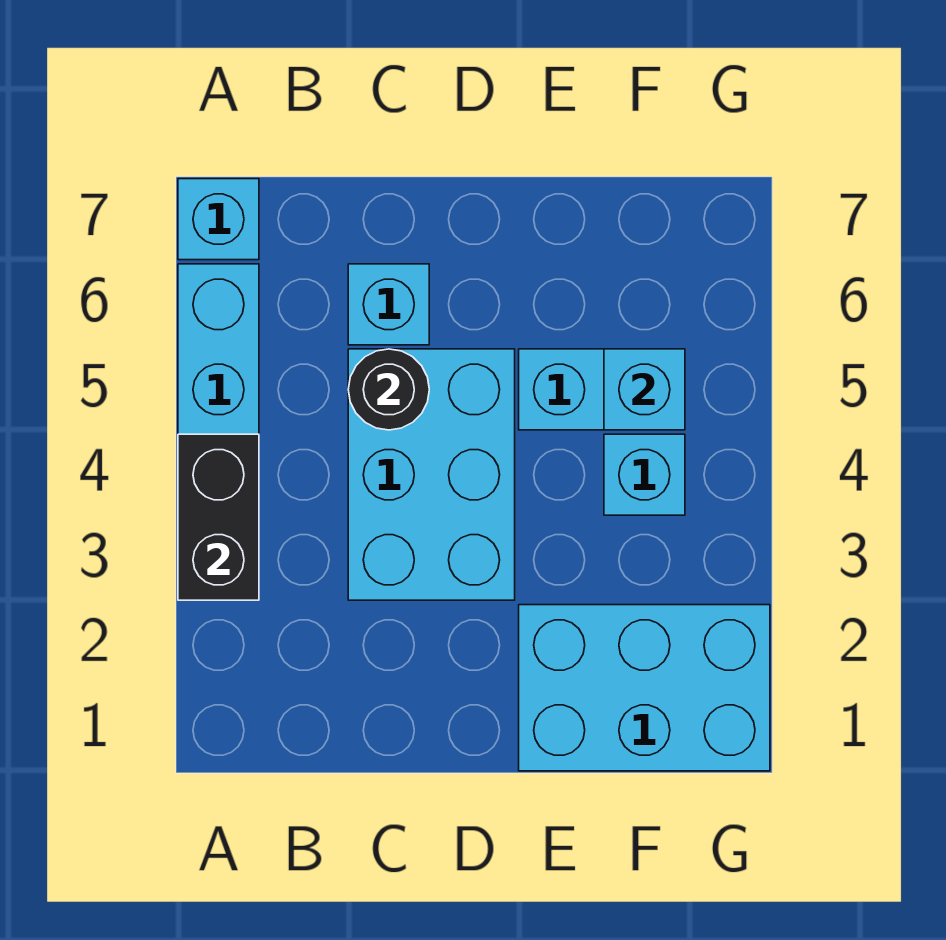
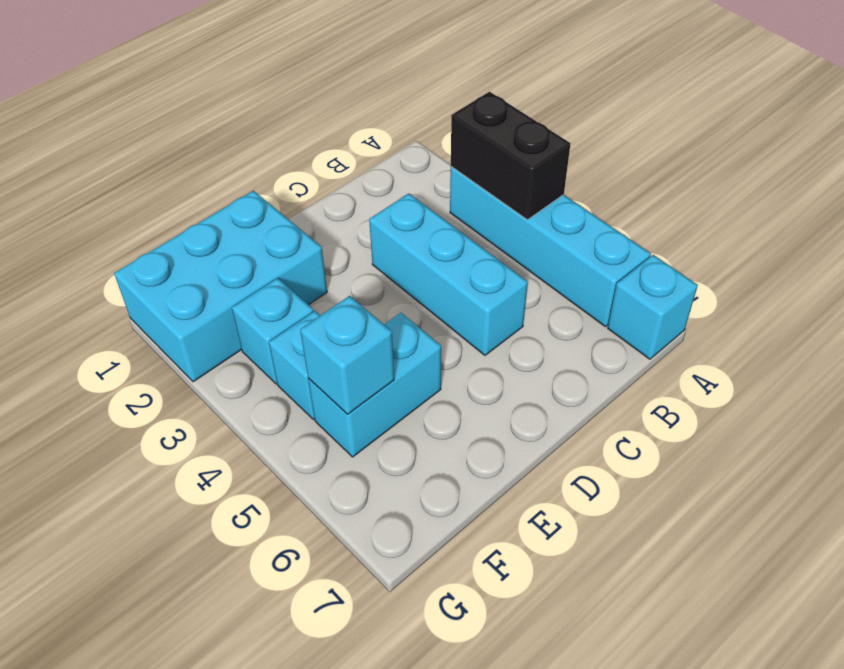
cyan 2x3 brick [348,349,515,600] -> cyan 1x3 brick [369,194,528,355]
black 1x1 round brick [348,349,429,430] -> none
cyan 1x1 brick [348,264,429,345] -> cyan 1x1 brick moved to [232,278,314,384]

